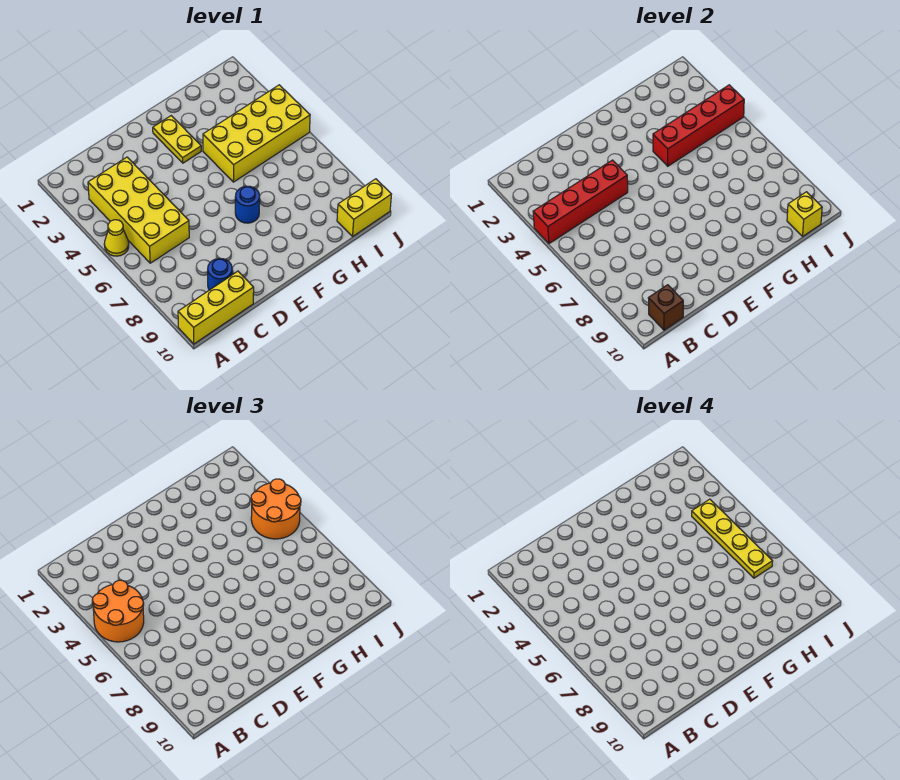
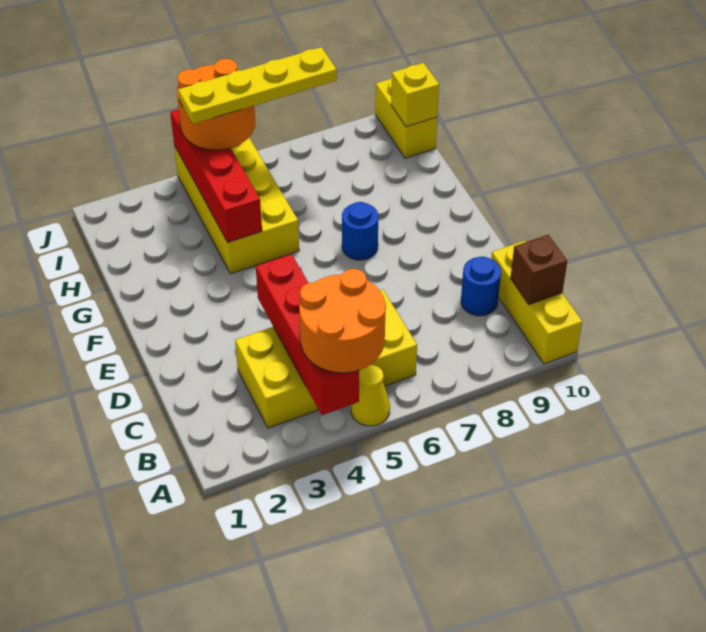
yellow 1x2 plate [153,116,201,163] -> none

